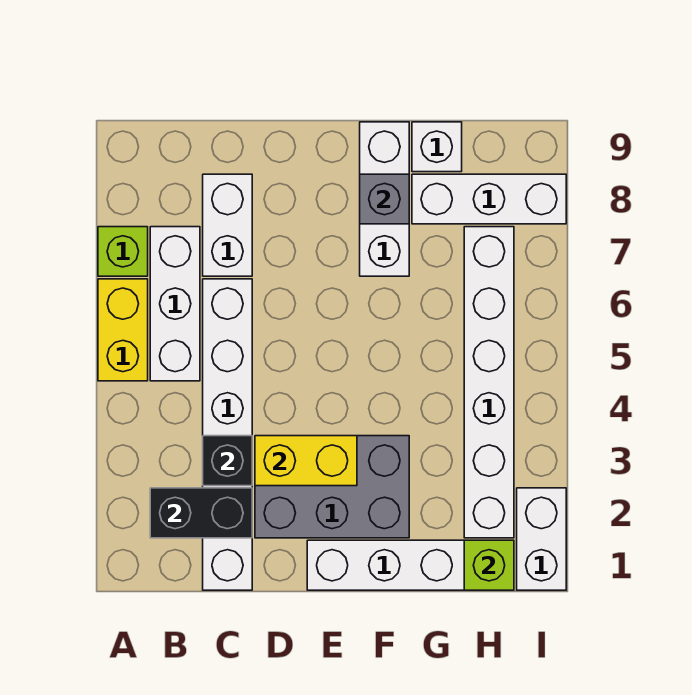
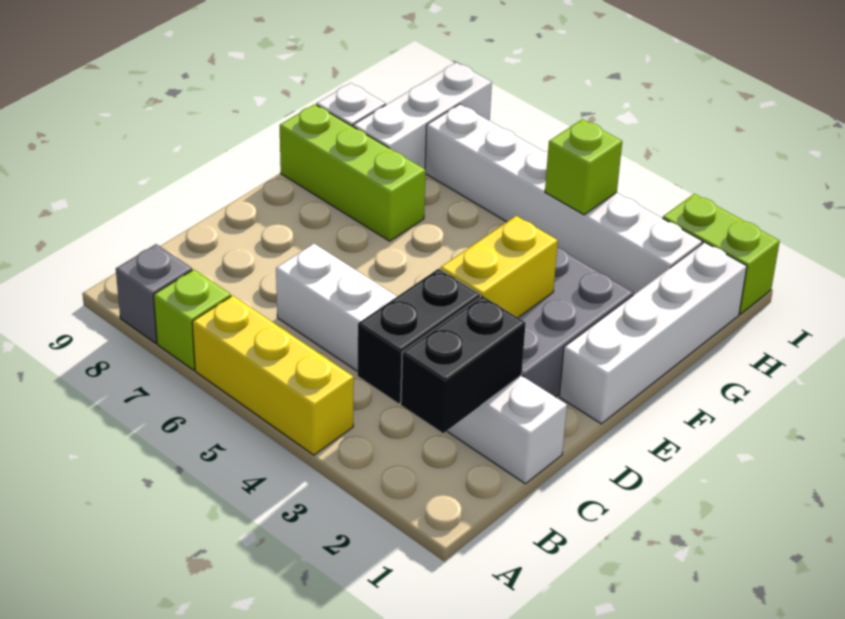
yellow 1x2 brick [98,279,148,381] -> yellow 1x3 brick [192,296,354,455]
white 1x3 brick [150,227,200,381] -> none
black 1x1 brick [203,436,252,486] -> black 1x2 brick [358,269,480,403]
white 1x2 brick [203,174,252,276] -> none
white 1x3 brick [360,122,409,276] -> lime 1x3 brick [280,104,426,241]
grey 1x1 brick [360,174,409,224] -> grey 1x1 brick moved to [116,244,192,343]
lime 1x1 brick [464,540,514,590] -> lime 1x1 brick moved to [545,119,622,215]
white 1x2 brick [517,488,566,590] -> lime 1x2 brick [663,194,780,314]

